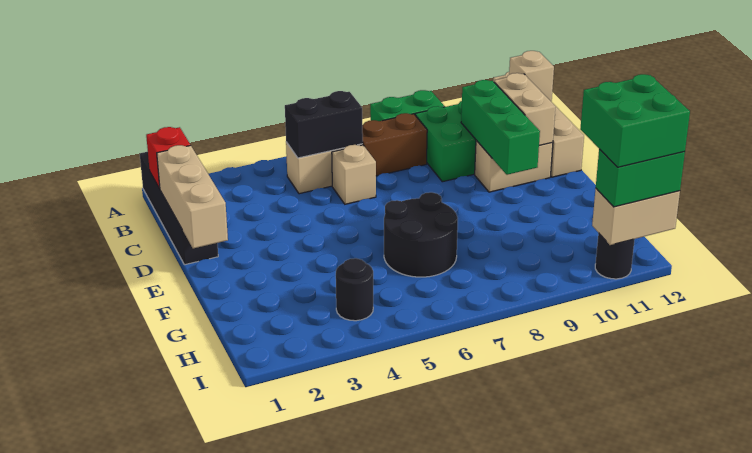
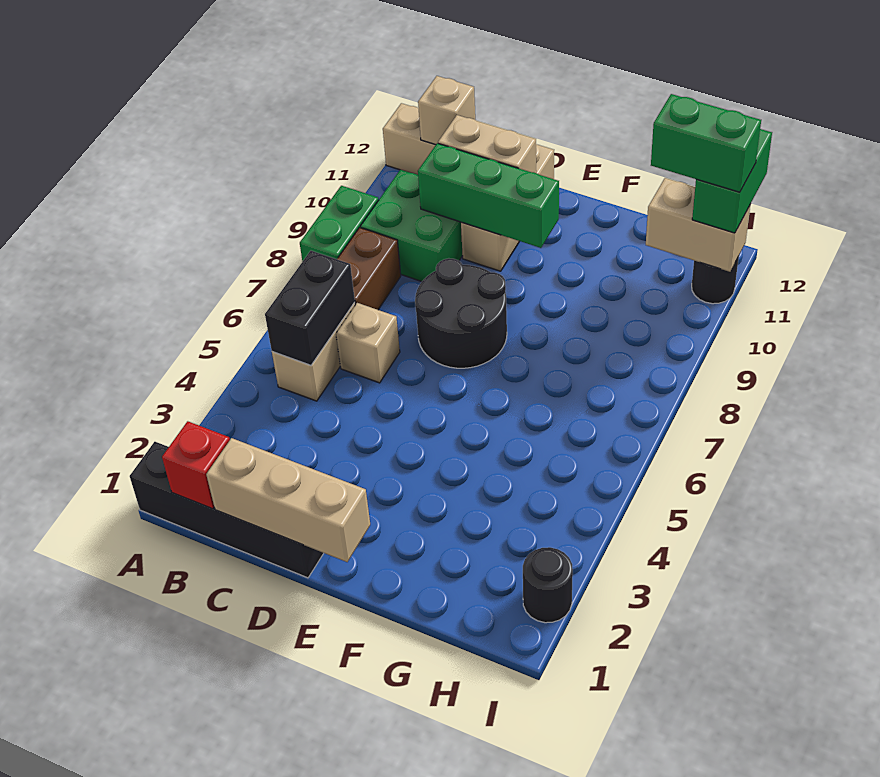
black 2x2 round brick [384,192,458,277] -> black 2x2 round brick moved to [415,258,507,368]
black 1x1 round brick [336,258,373,321] -> black 1x1 round brick moved to [523,547,573,623]
green 2x2 brick [580,74,690,167] -> green 1x2 brick [651,94,761,192]
tan 1x2 brick [592,189,680,245] -> tan 1x2 brick turned to [646,178,750,272]

